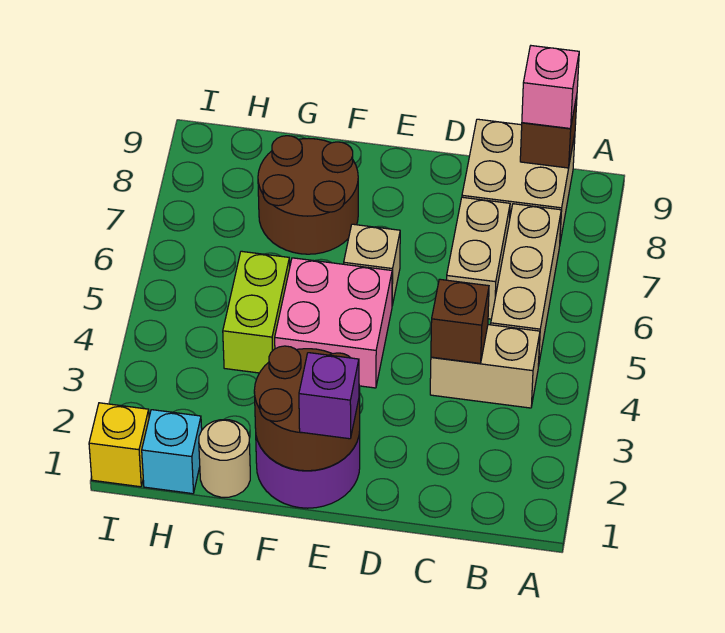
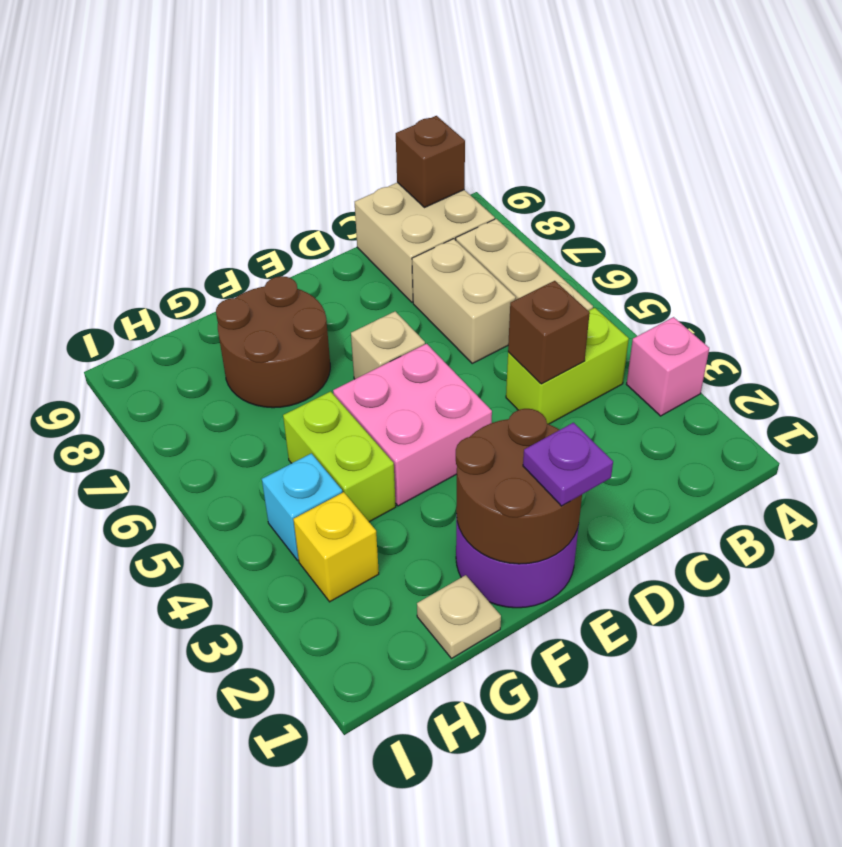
tan 1x2 brick [430,325,540,408] -> lime 1x2 brick [506,308,629,424]
pink 1x1 brick [522,46,579,129] -> pink 1x1 brick moved to [626,317,709,416]
purple 1x1 brick [299,353,359,439] -> purple 1x1 plate [523,423,613,506]
tan 1x1 round brick [199,420,250,497] -> tan 1x1 plate [417,575,501,659]
cyan 1x1 brick [142,410,202,494] -> cyan 1x1 brick moved to [262,453,342,560]
yellow 1x1 brick [89,403,149,487] -> yellow 1x1 brick moved to [293,492,379,602]

